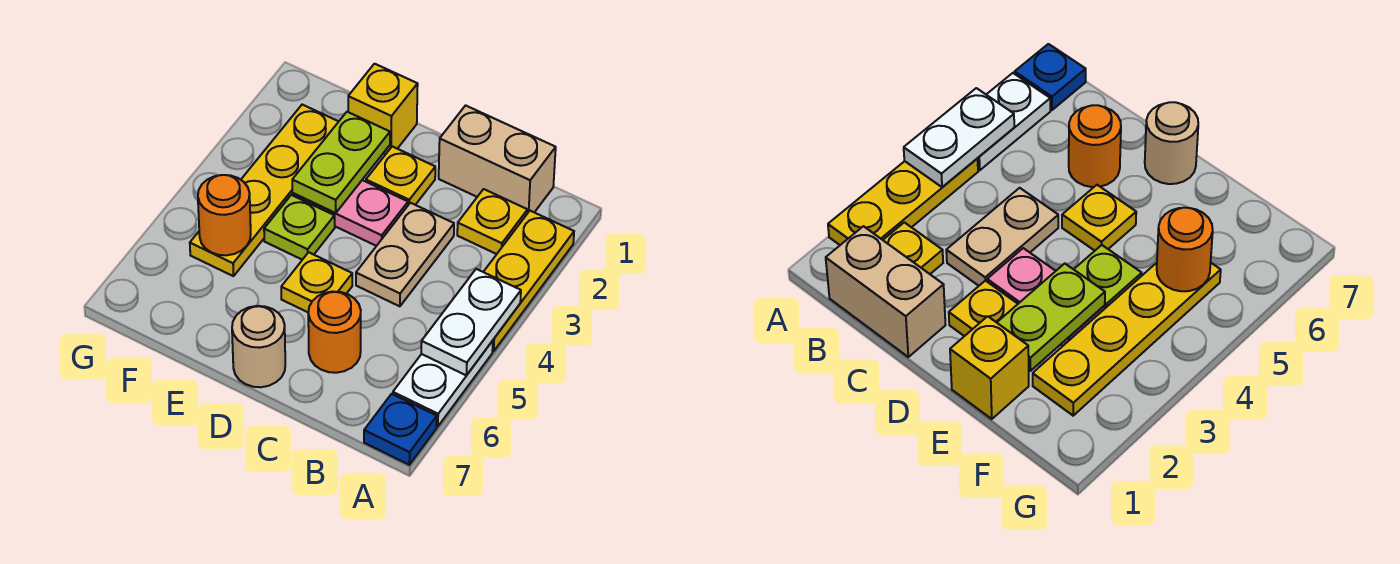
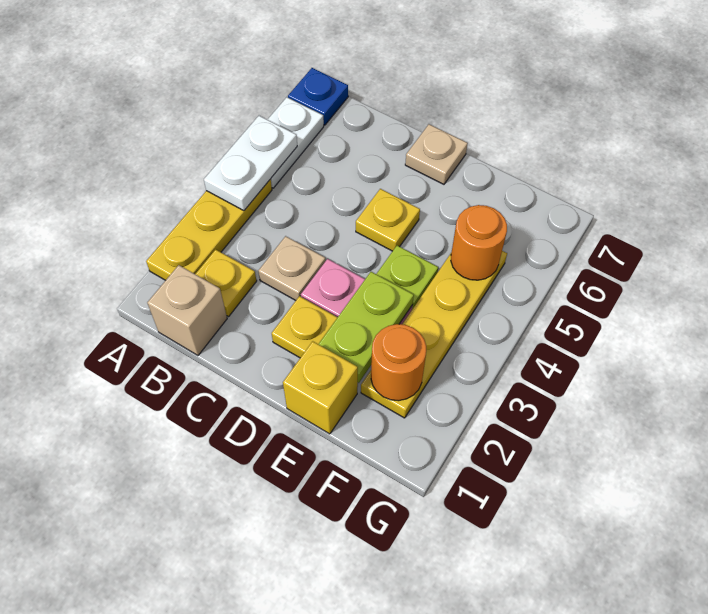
tan 1x2 brick [439,105,556,213] -> tan 1x1 brick [147,265,227,355]
tan 1x2 plate [356,203,454,306] -> tan 1x1 plate [258,236,326,300]
orange 1x1 round brick [308,292,361,373] -> orange 1x1 round brick moved to [371,324,426,401]
tan 1x1 round brick [232,306,285,387] -> tan 1x1 plate [405,124,468,184]

